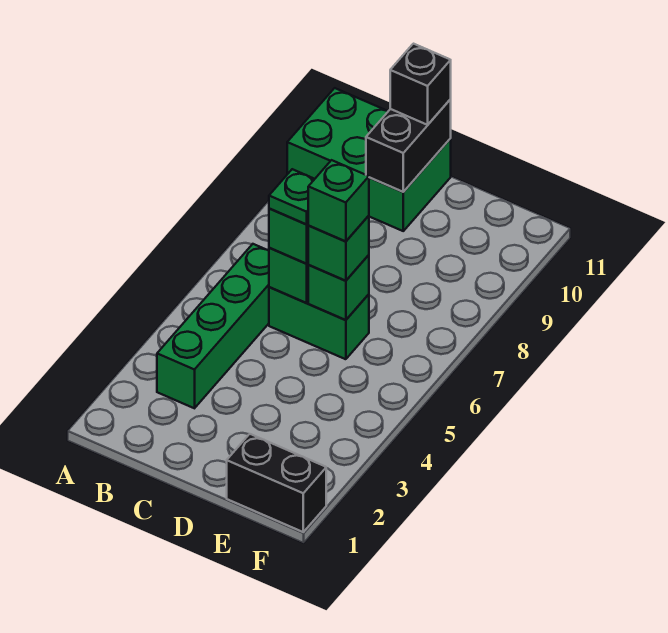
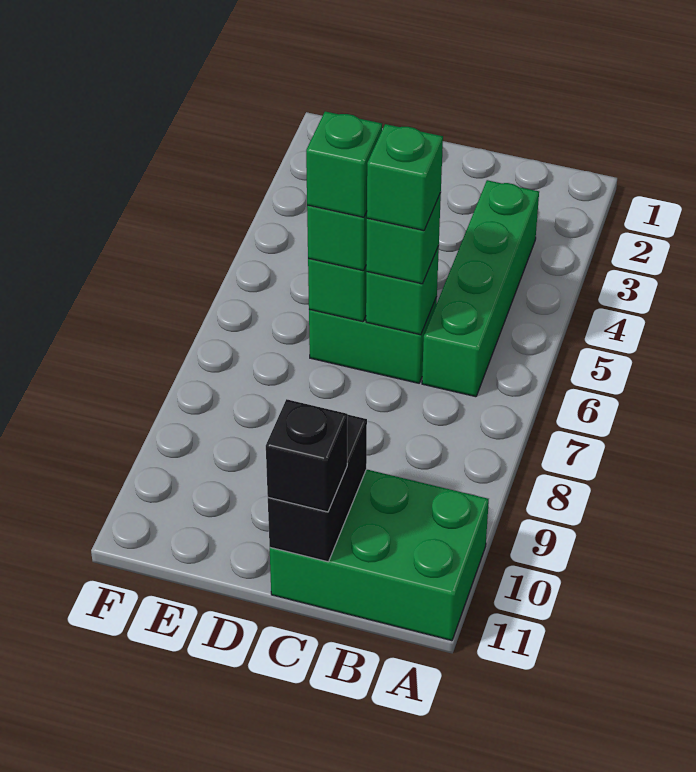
green 1x1 plate [269,169,314,224] -> green 1x1 brick [367,124,443,231]
black 1x2 brick [227,434,326,532] -> none

